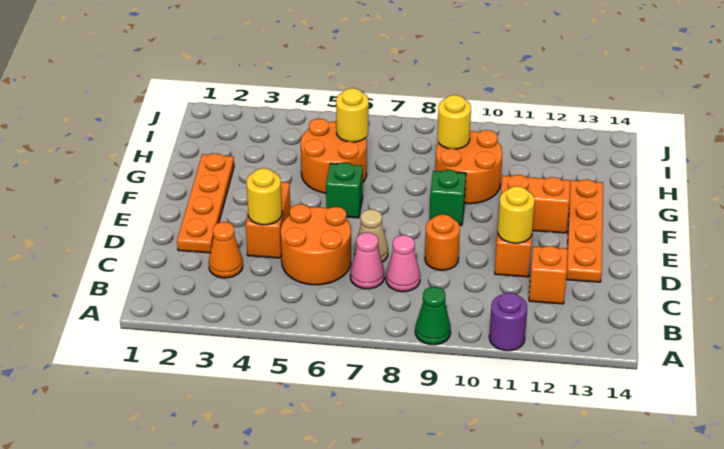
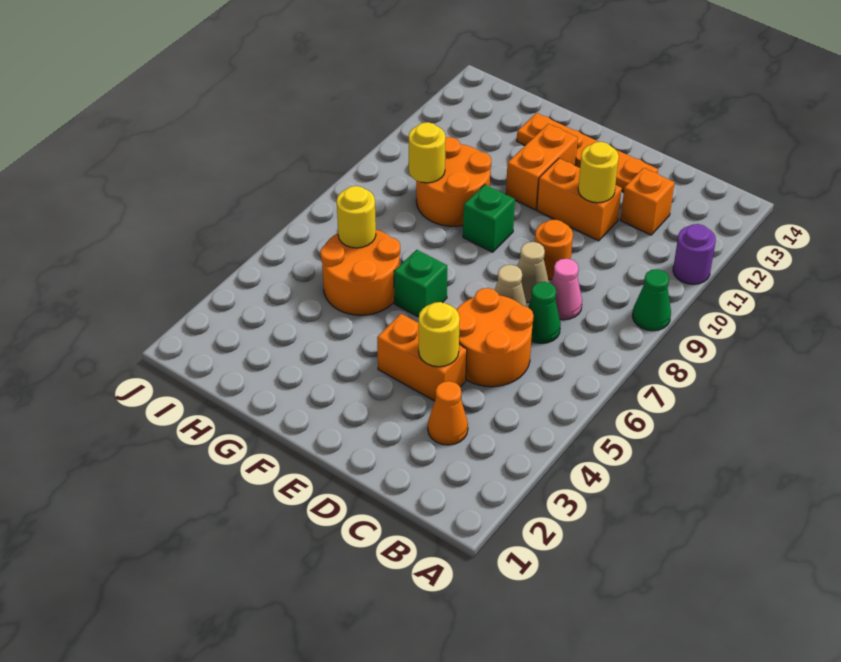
pink 1x1 cone [350,232,384,289] -> green 1x1 cone [528,282,561,343]
orange 1x4 plate [177,153,234,253] -> none
none -> tan 1x1 cone [517,242,549,302]

